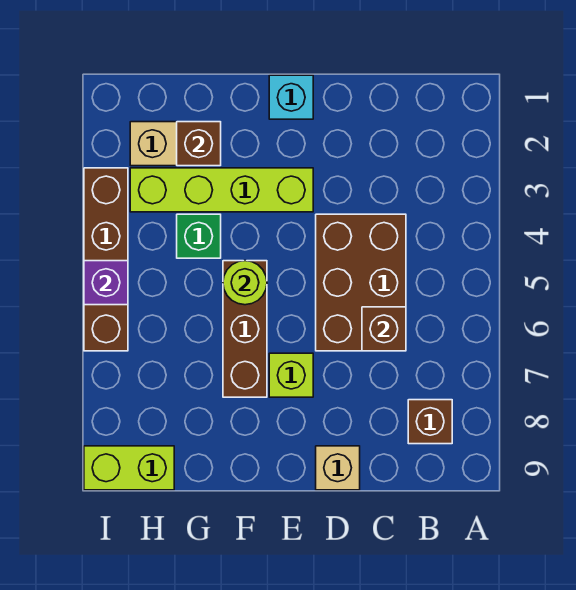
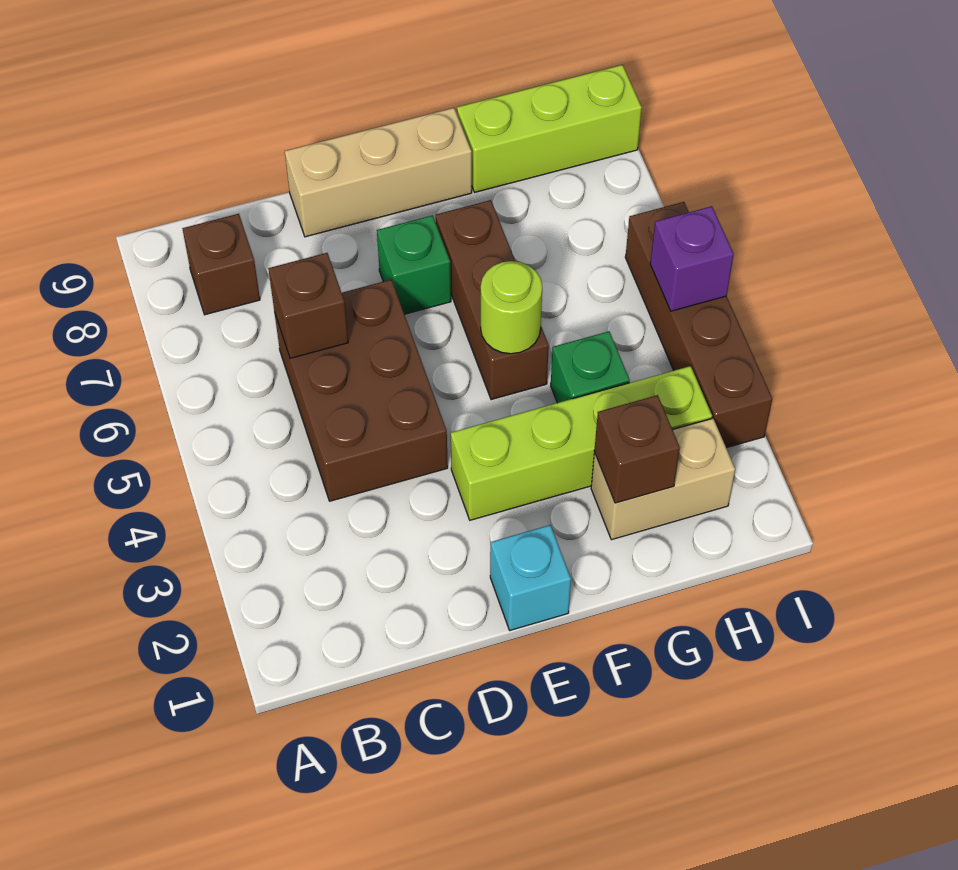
tan 1x1 brick [316,446,360,490] -> tan 1x3 brick [285,108,472,237]
lime 1x1 brick [269,353,313,397] -> green 1x1 brick [377,215,451,314]
lime 1x2 brick [84,446,174,490] -> lime 1x3 brick [457,65,642,192]

